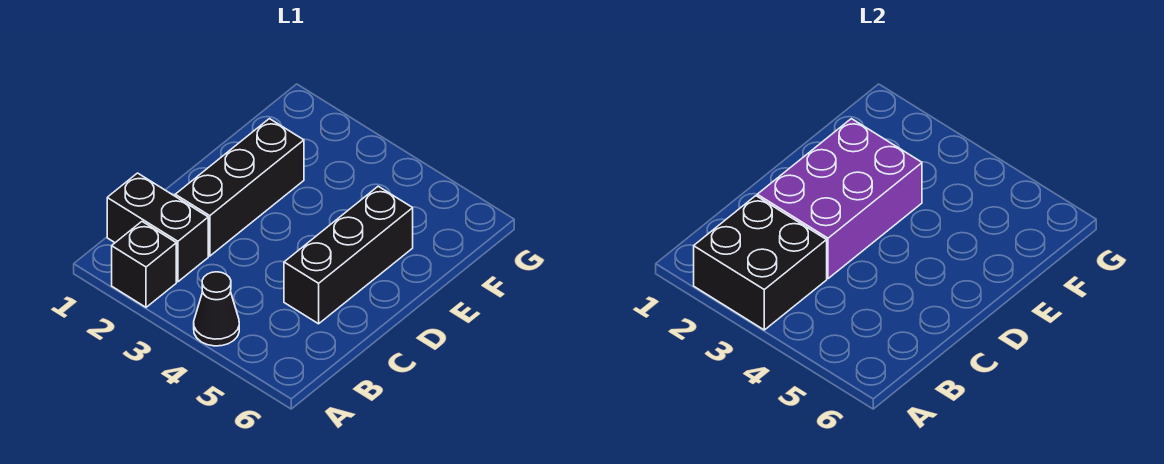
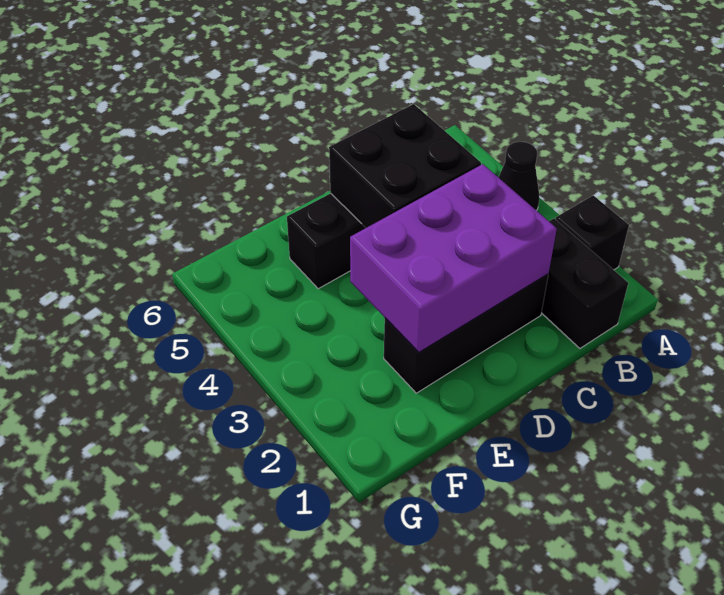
black 2x2 brick [694,196,827,330] -> black 2x2 brick moved to [329,104,481,228]

